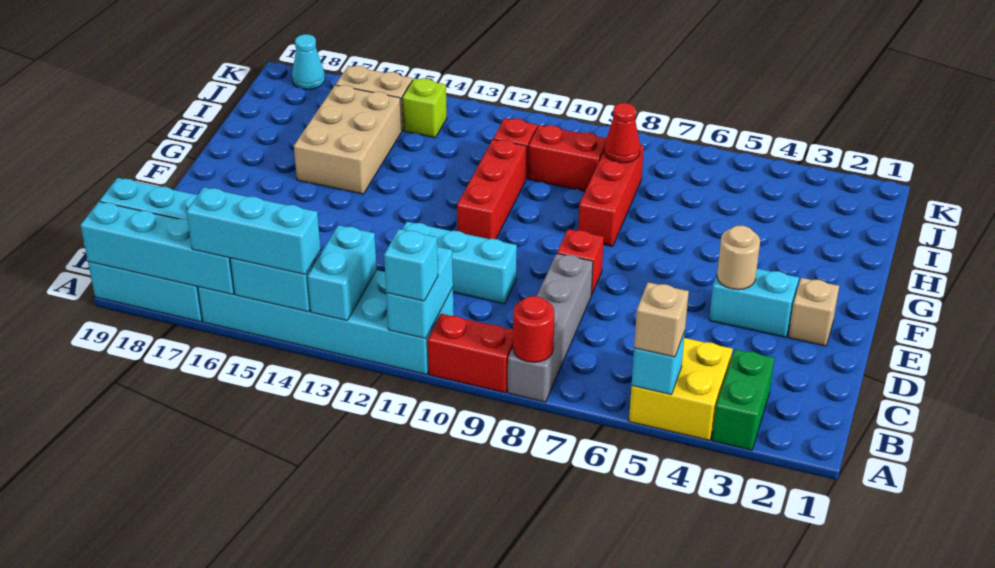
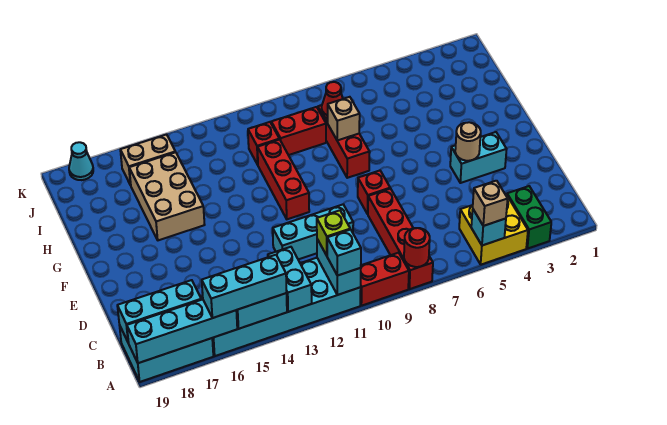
grey 1x4 brick [508,254,593,402] -> red 1x4 brick [368,189,433,289]
tan 1x1 brick [788,278,839,346] -> tan 1x1 brick moved to [328,97,360,141]
lime 1x1 brick [402,78,447,138] -> lime 1x1 brick moved to [317,210,350,255]

